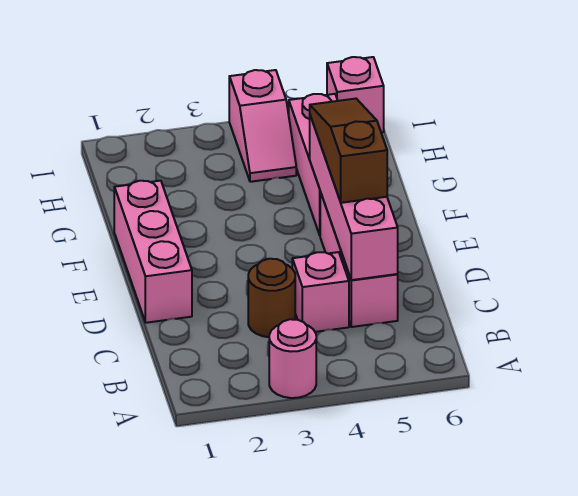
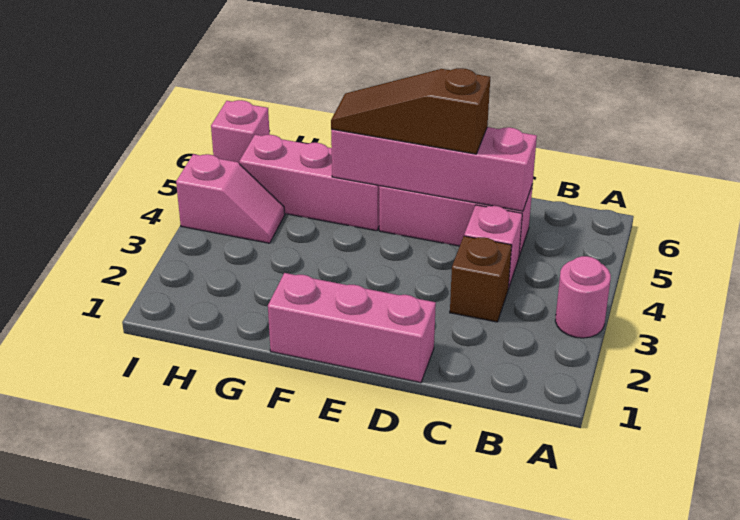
brown 1x1 round brick [248,259,295,337] -> brown 1x1 brick [450,236,512,322]

